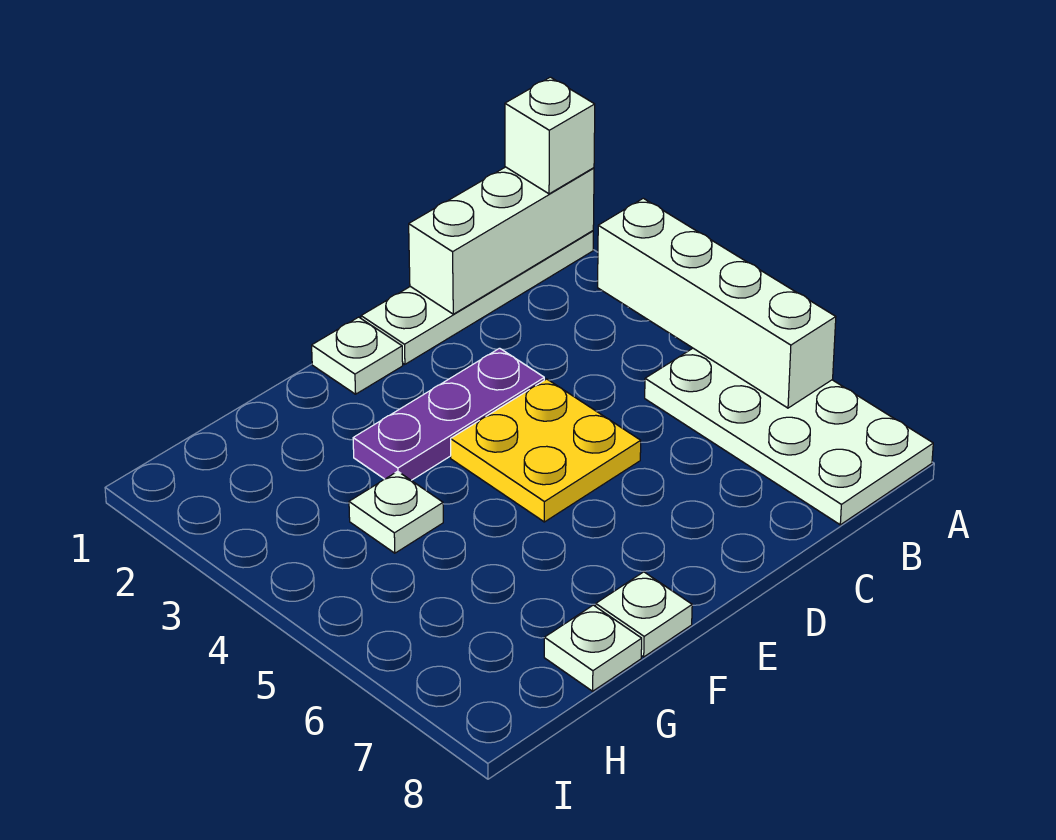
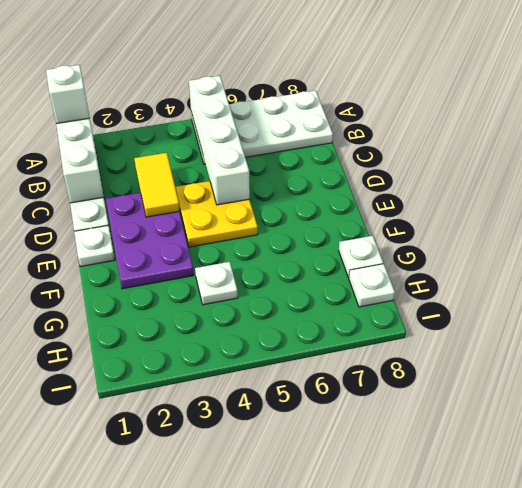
white 1x4 brick [598,198,836,408] -> white 1x4 brick turned to [189,76,250,205]
none -> yellow 1x2 tile [134,153,180,217]
purple 1x3 plate [353,348,544,480] -> purple 2x3 plate [106,193,194,289]
white 1x1 plate [596,572,692,657] -> white 1x1 plate moved to [349,264,395,307]

